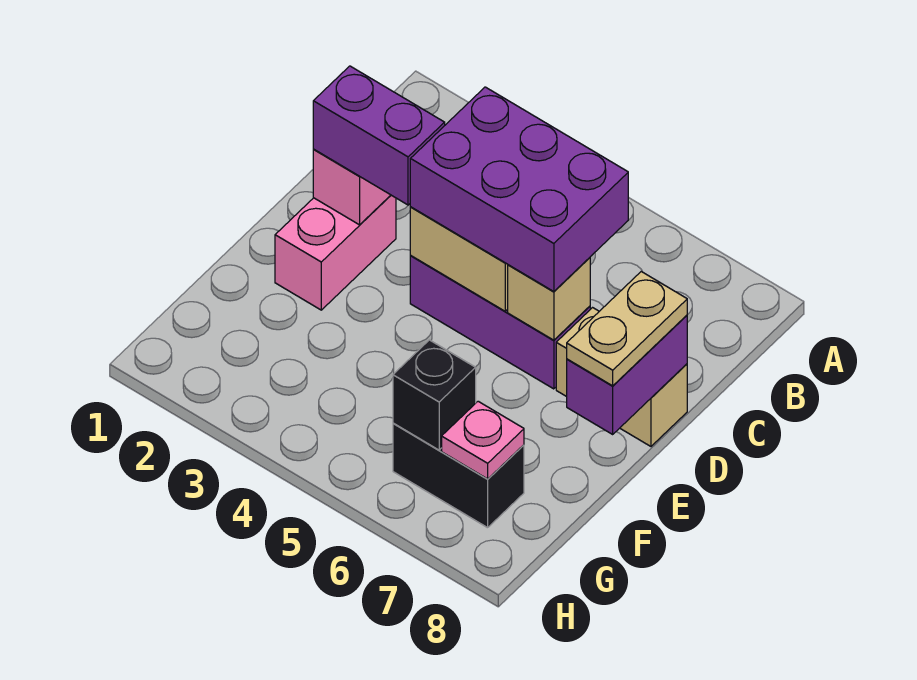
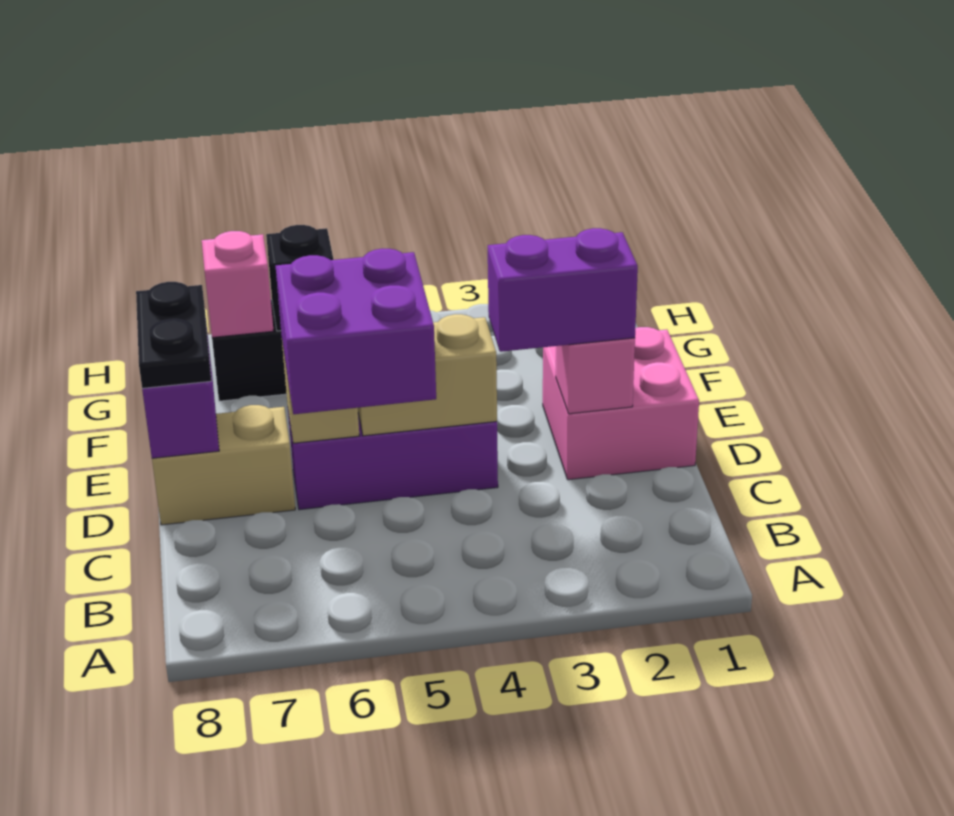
purple 2x3 brick [410,87,628,292] -> purple 2x2 brick [276,249,436,414]
pink 1x2 brick [275,195,396,310] -> pink 2x2 brick [543,327,699,480]
tan 1x2 plate [567,272,687,386] -> black 1x2 plate [136,282,211,388]
pink 1x1 plate [442,401,524,479] -> pink 1x1 brick [202,231,273,337]

